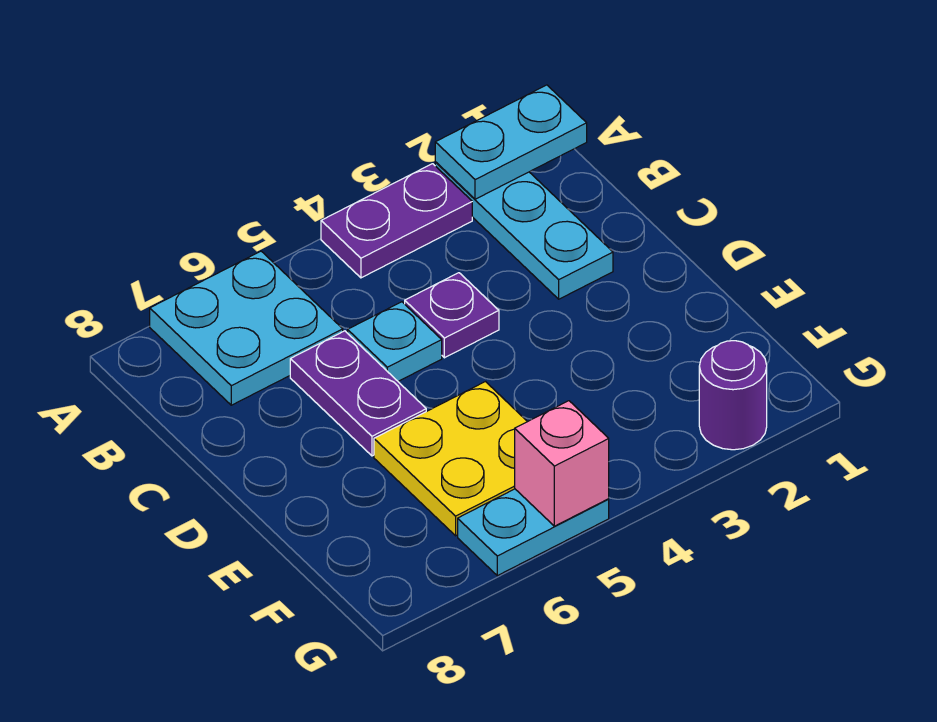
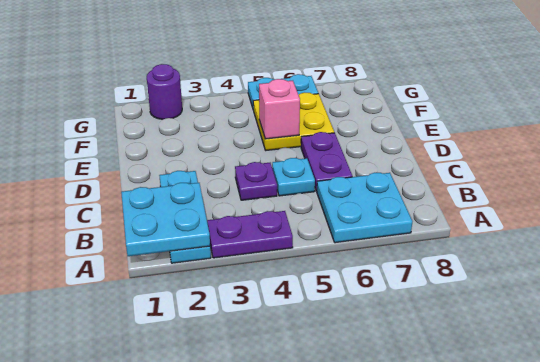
cyan 1x2 plate [435,85,587,199] -> cyan 2x2 plate [121,183,210,256]
pink 1x1 brick [515,401,609,526] -> pink 1x1 brick moved to [259,79,300,139]

